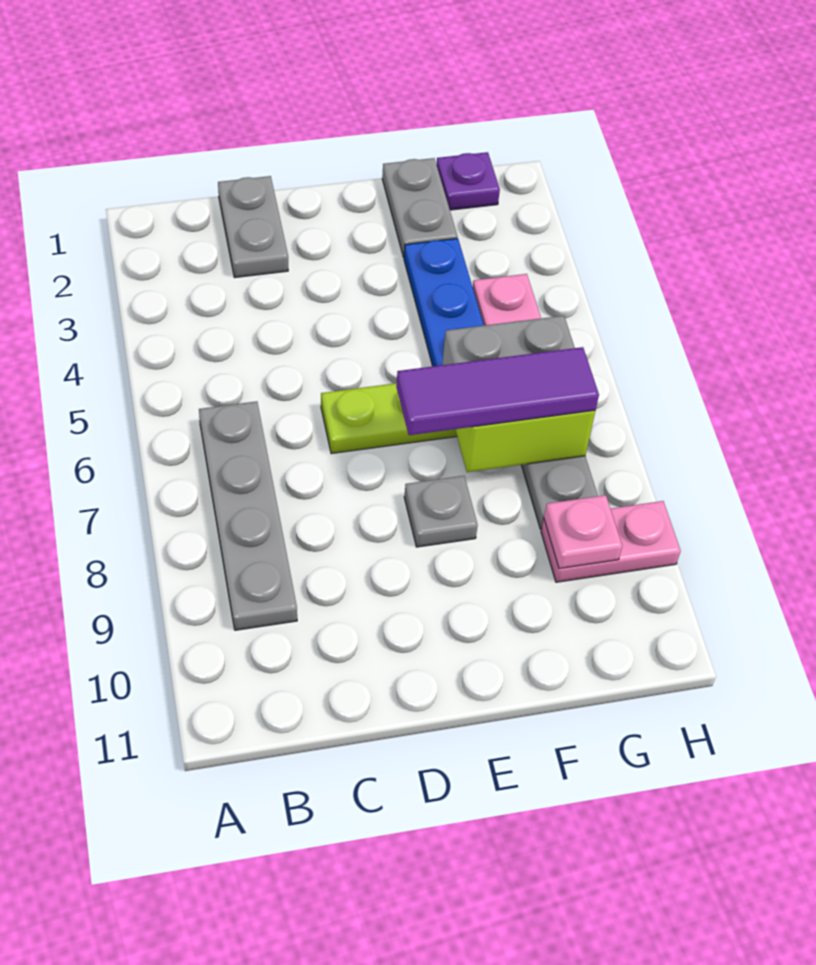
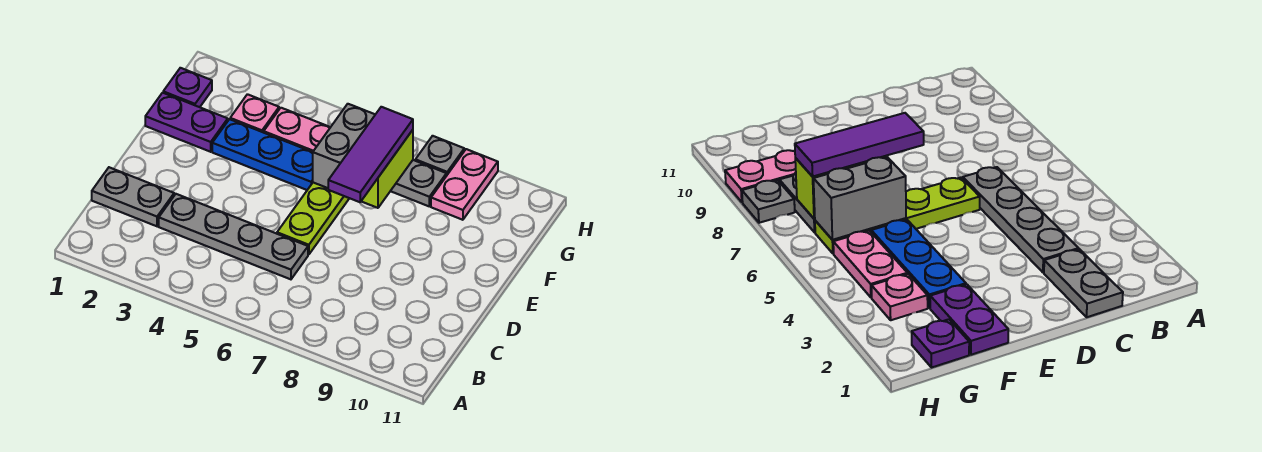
grey 1x4 plate [199,401,297,630] -> grey 1x4 plate moved to [159,194,308,279]
grey 1x1 plate [404,476,478,547] -> grey 1x1 plate moved to [415,136,464,176]
grey 1x2 plate [382,158,457,257] -> purple 1x2 plate [145,93,228,152]
pink 1x1 plate [544,495,622,569] -> pink 1x1 plate moved to [230,94,279,132]

